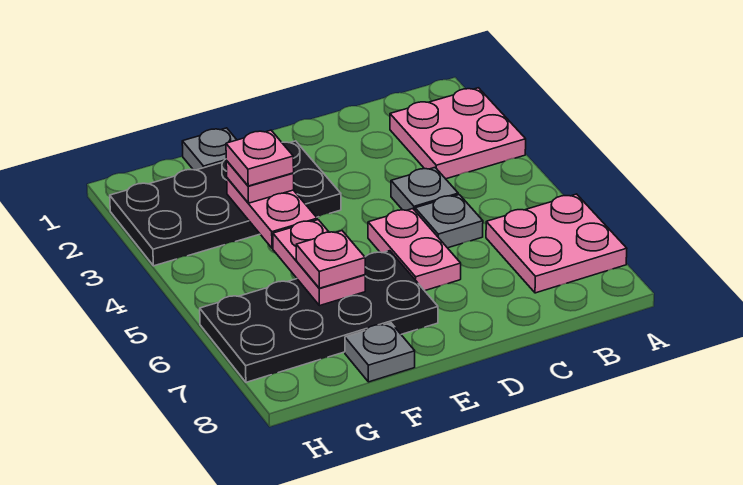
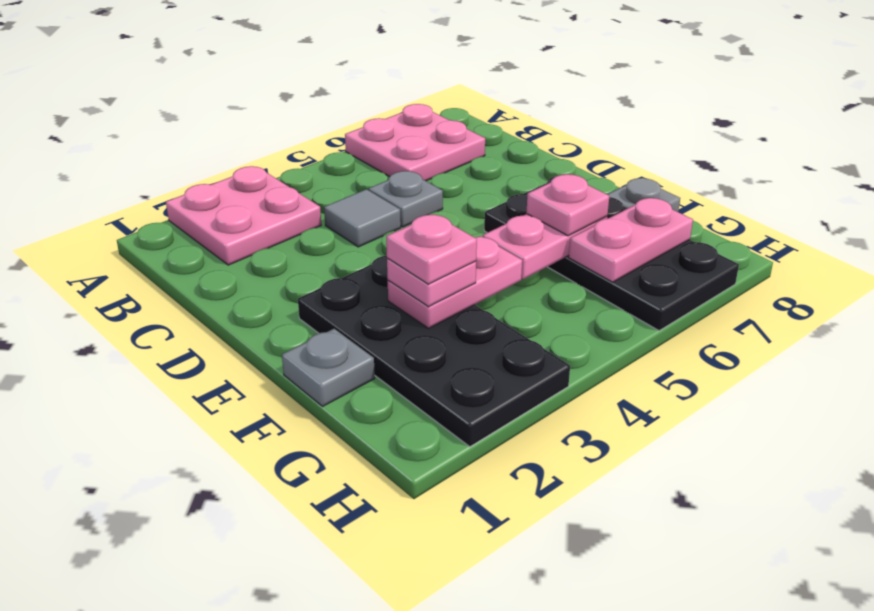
grey 1x1 plate [391,168,458,210] -> grey 1x1 tile [324,189,401,247]
pink 1x2 plate [368,209,461,291] -> pink 1x2 plate moved to [569,198,693,282]

